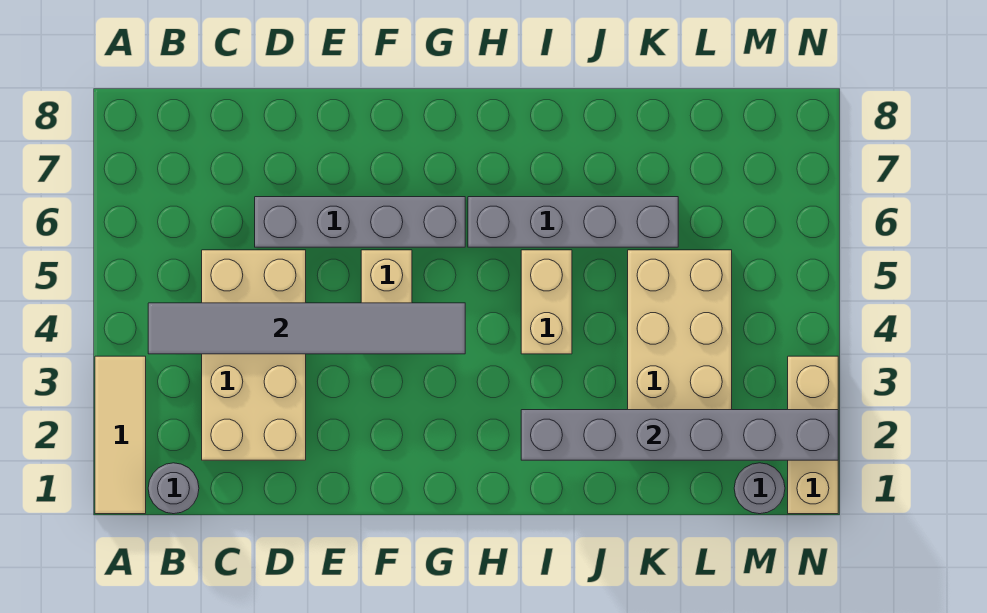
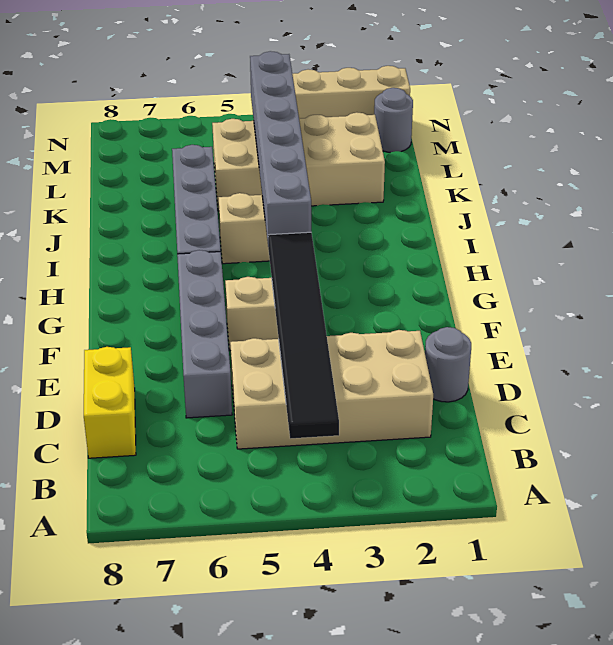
tan 1x3 tile [95,356,146,514] -> none
grey 1x1 round brick [148,463,199,514] -> grey 1x1 round brick moved to [425,327,471,402]
grey 1x6 tile [148,303,465,354] -> black 1x6 tile [268,232,339,438]
none -> yellow 1x2 brick [84,347,136,458]
grey 1x6 brick [521,410,838,460] -> grey 1x6 brick moved to [250,51,311,241]

